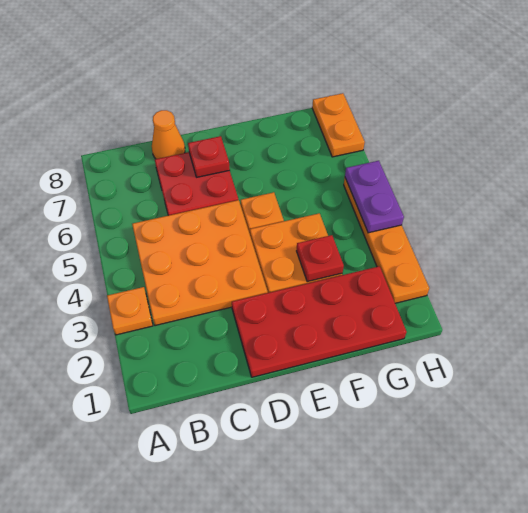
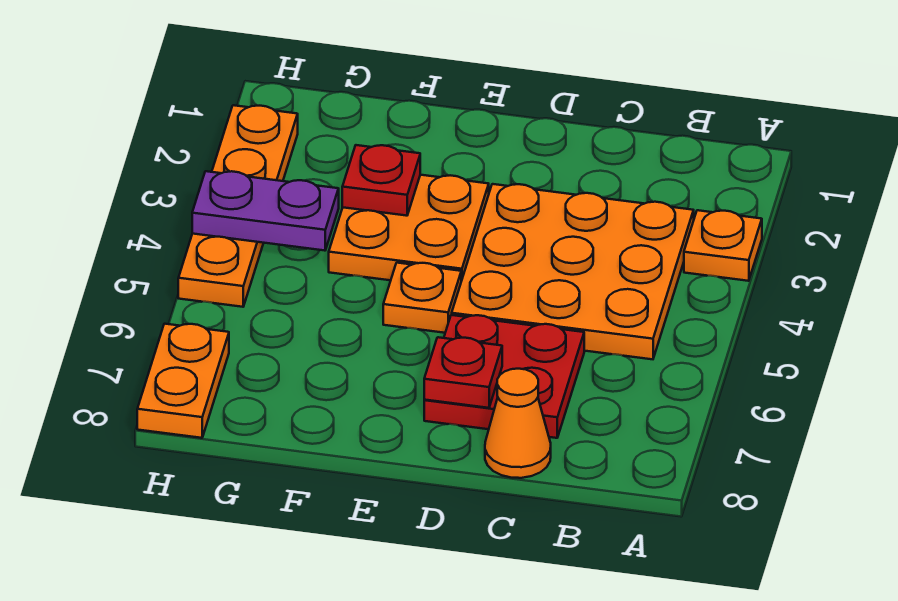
red 2x4 plate [232,266,407,377] -> none
purple 1x2 plate [345,161,404,233] -> purple 1x2 plate turned to [192,171,339,251]

